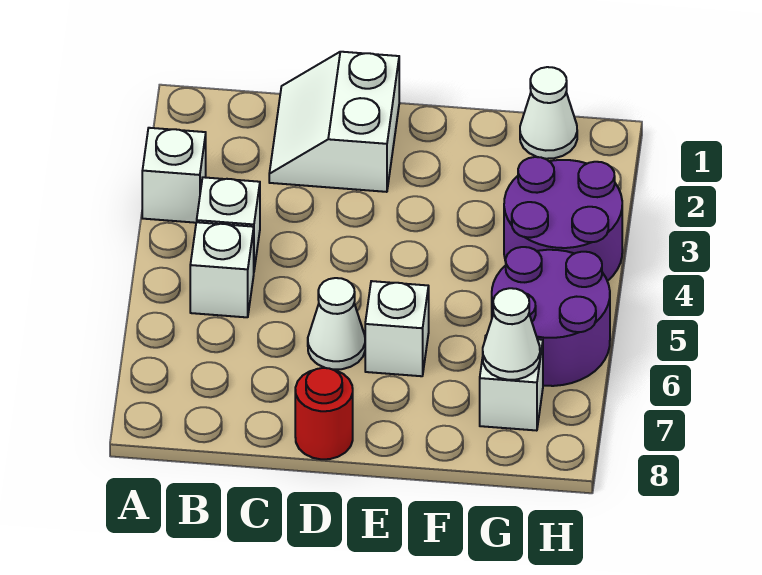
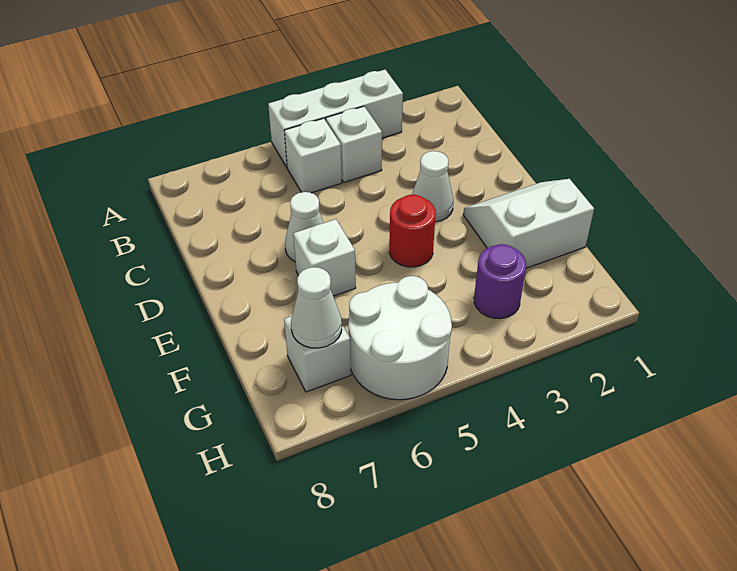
white 1x1 brick [142,128,206,223] -> white 1x3 brick [268,70,403,167]
white 2x2 slope [269,52,399,192] -> white 2x2 slope moved to [463,179,594,268]
red 1x1 round brick [295,368,353,459] -> red 1x1 round brick moved to [389,195,436,267]
white 1x1 cone [520,67,577,159] -> white 1x1 cone moved to [412,151,453,222]
purple 2x2 round brick [504,157,622,281] -> purple 1x1 round brick [474,244,526,319]
purple 2x2 round brick [492,247,610,386] -> white 2x2 round brick [349,276,452,400]

